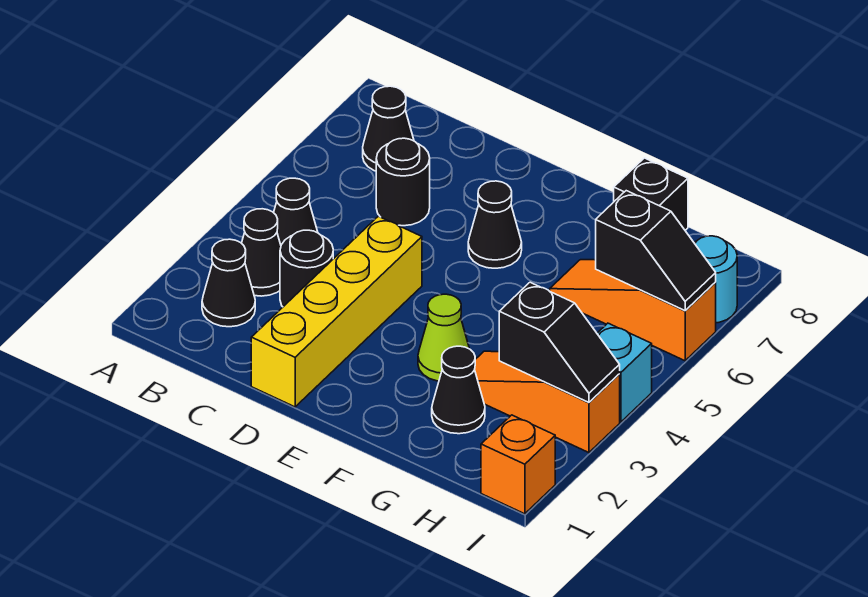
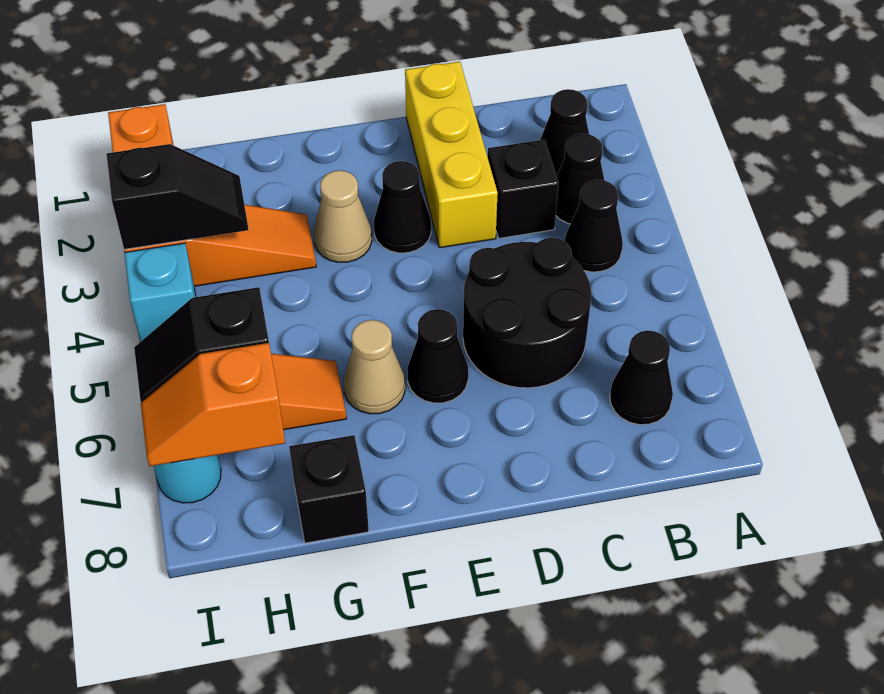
black 1x1 round brick [280,230,333,307] -> black 1x1 brick [488,139,558,238]
black 1x1 round brick [376,138,430,226] -> black 2x2 round brick [463,238,591,388]
yellow 1x4 brick [251,216,422,407] -> yellow 1x3 brick [405,62,498,248]
lime 1x1 cone [418,294,469,381] -> tan 1x1 cone [314,170,372,262]
none -> tan 1x1 cone [344,320,405,414]
black 1x1 cone [432,346,485,434] -> black 1x1 cone moved to [374,161,431,253]
black 1x2 slope [499,282,620,402] -> black 1x2 slope turned to [107,144,248,249]
none -> orange 1x2 slope [141,343,285,466]

